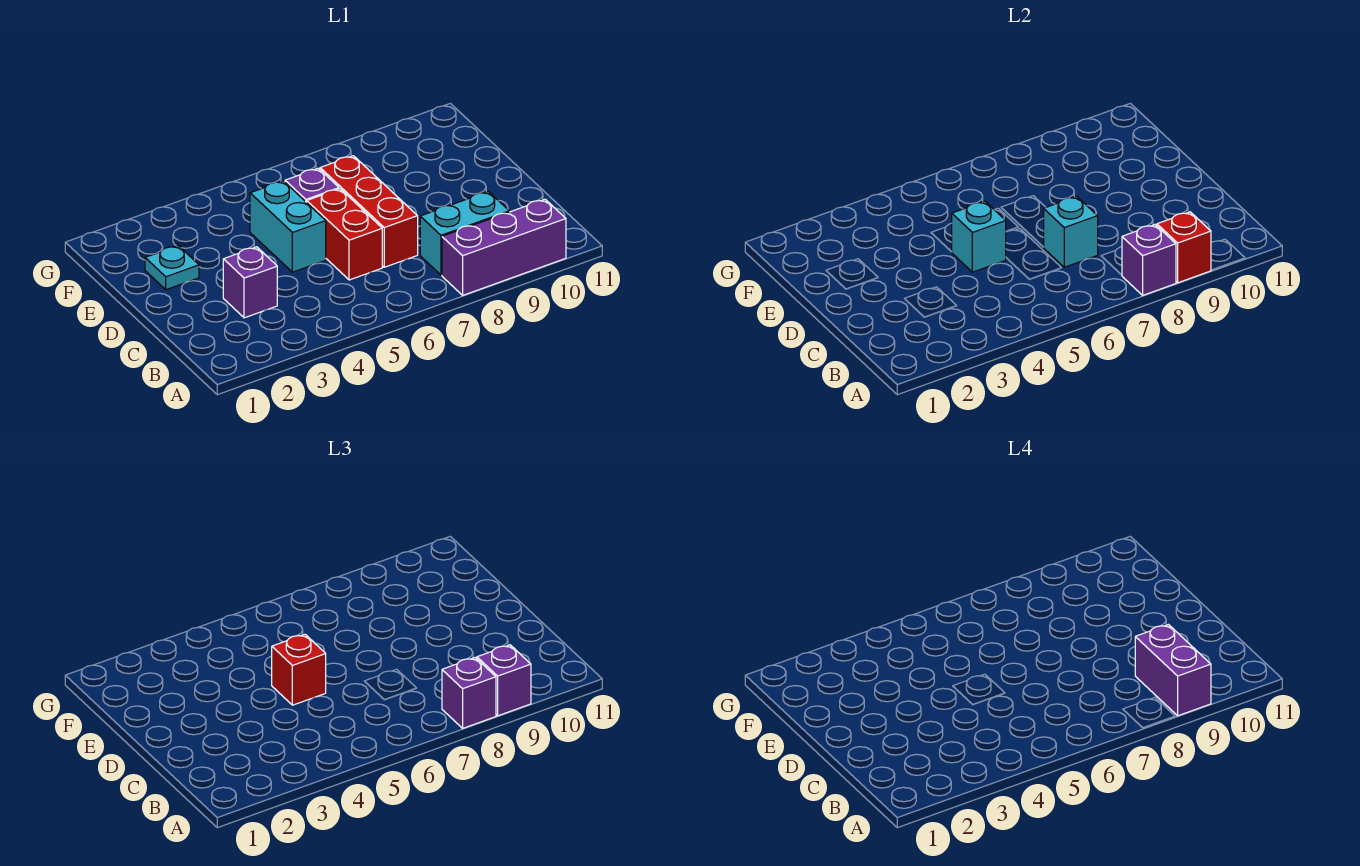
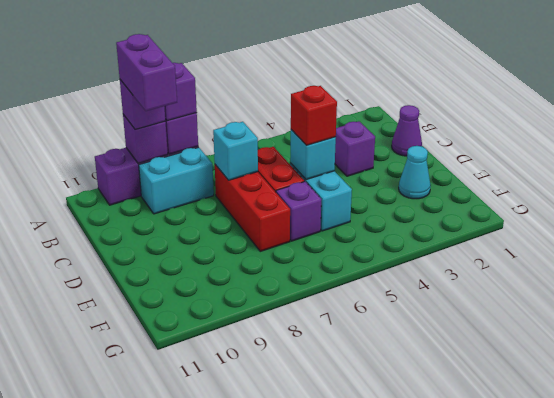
red 1x1 brick [1157,212,1211,283] -> purple 1x1 brick [123,115,168,163]
none -> purple 1x1 cone [392,105,422,156]
cyan 1x1 plate [145,246,199,290] -> cyan 1x1 cone [399,146,431,199]

